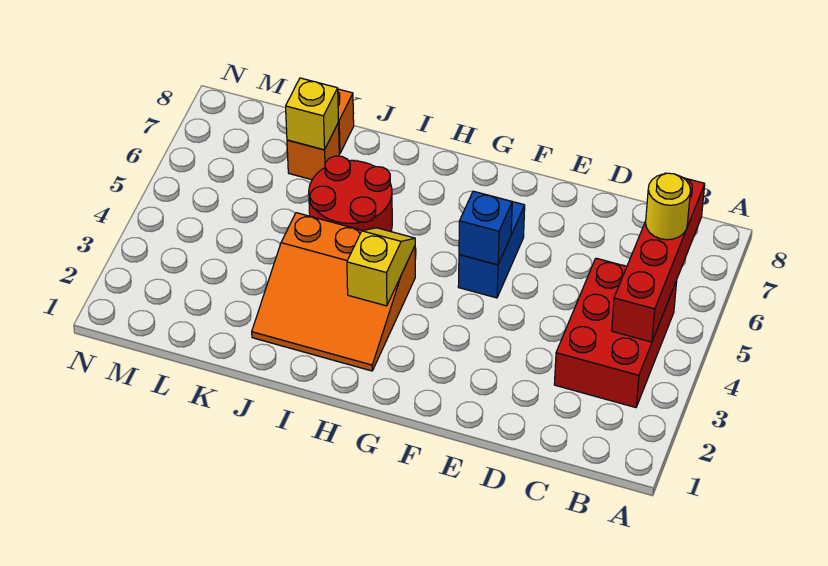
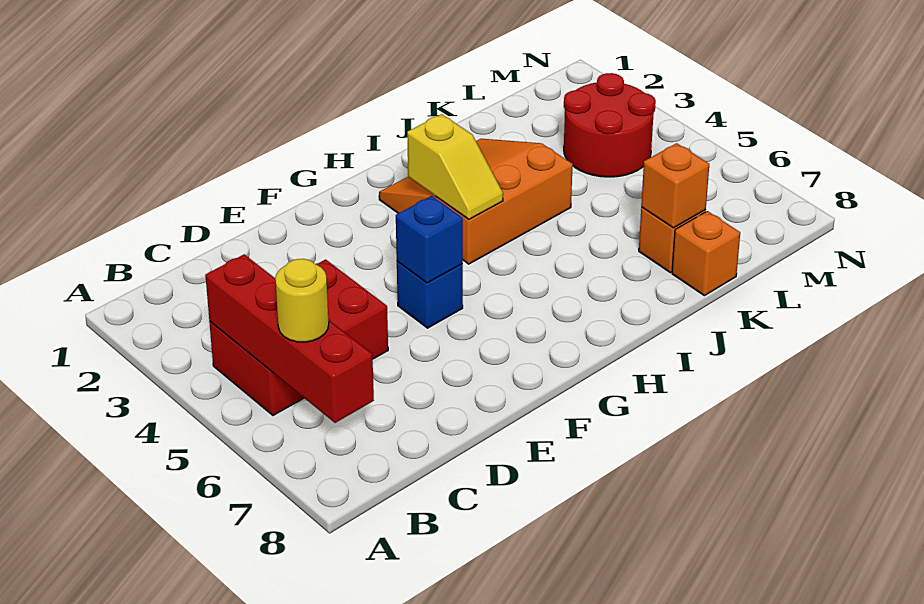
red 2x3 brick [554,258,677,408] -> red 2x3 brick turned to [209,259,388,416]
blue 1x2 brick [458,202,525,298] -> blue 1x1 brick [397,261,463,328]
red 2x2 round brick [309,156,392,232] -> red 2x2 round brick moved to [564,73,656,177]
yellow 1x1 brick [286,78,339,150] -> orange 1x1 brick [641,143,709,228]

